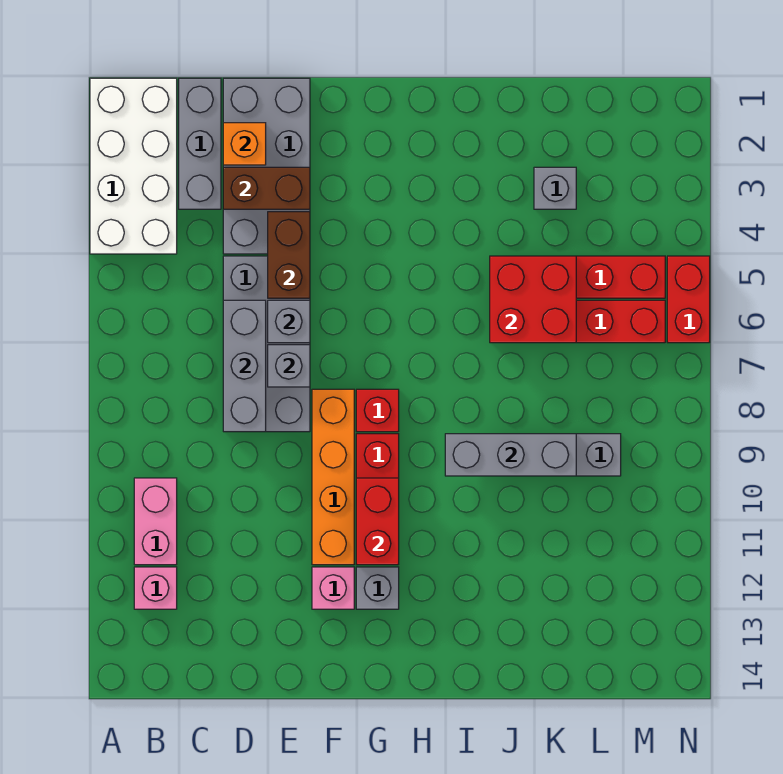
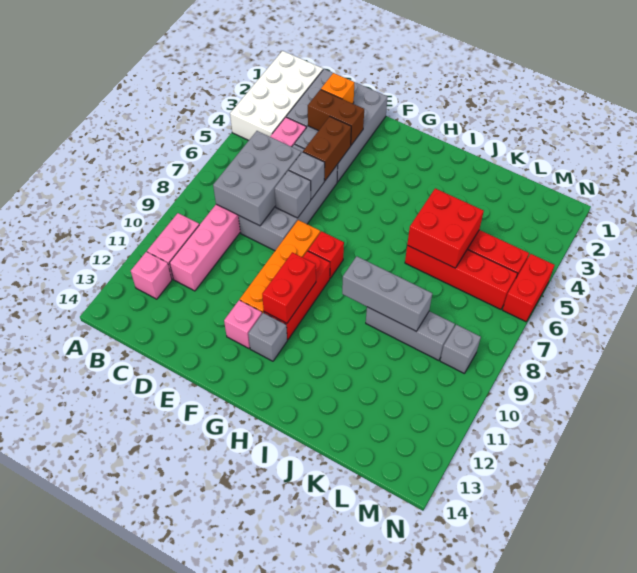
none -> pink 1x8 brick [170,117,306,291]
grey 1x3 brick [223,300,266,432] -> grey 2x3 brick [213,131,301,226]
grey 1x1 brick [534,167,576,209] -> grey 1x1 brick moved to [440,325,481,373]

